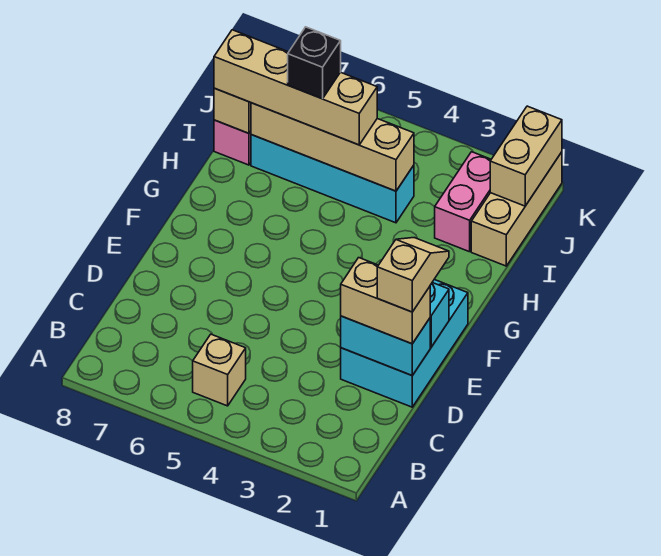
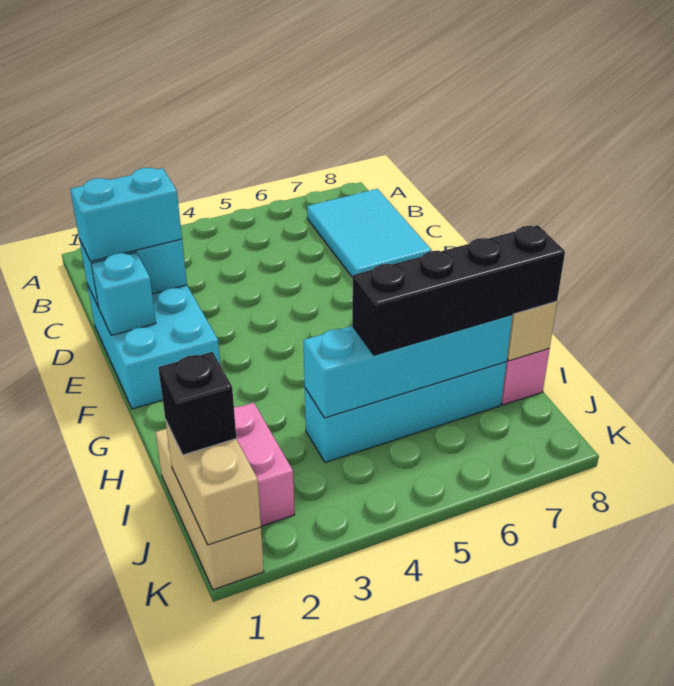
tan 1x1 brick [193,334,246,406] -> none
none -> cyan 2x3 tile [307,189,431,278]
tan 1x2 brick [341,258,430,344] -> cyan 1x2 brick [70,168,182,261]
tan 1x2 slope [377,238,449,312] -> none
tan 1x4 brick [251,103,414,191] -> cyan 1x4 brick [304,315,513,418]
tan 1x4 brick [214,30,377,145] -> black 1x4 brick [352,225,565,355]
black 1x1 brick [288,27,341,99] -> black 1x1 brick moved to [158,352,236,455]

